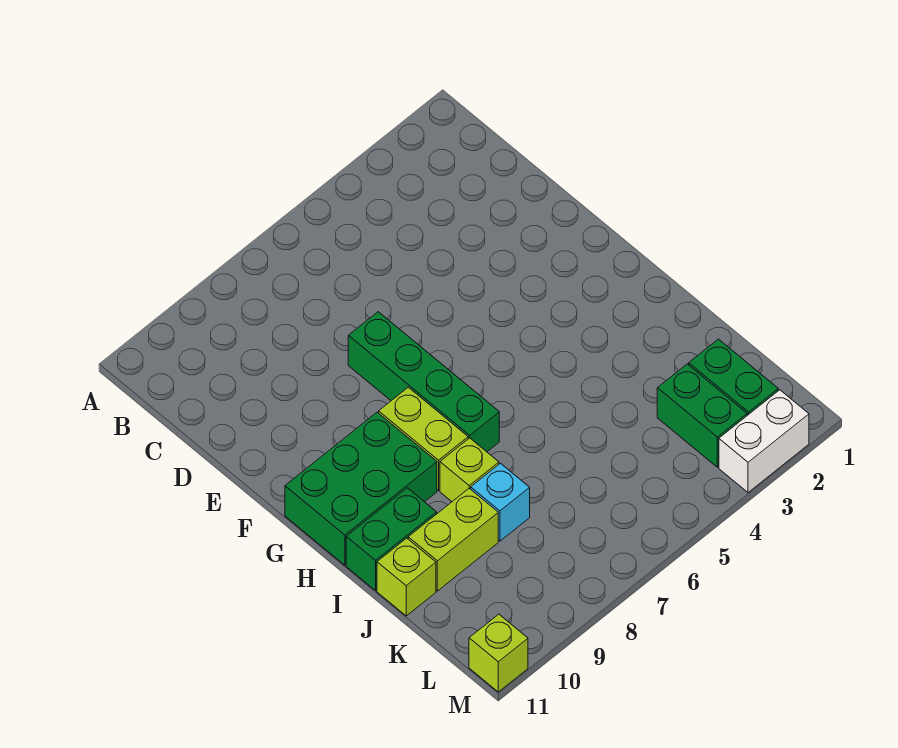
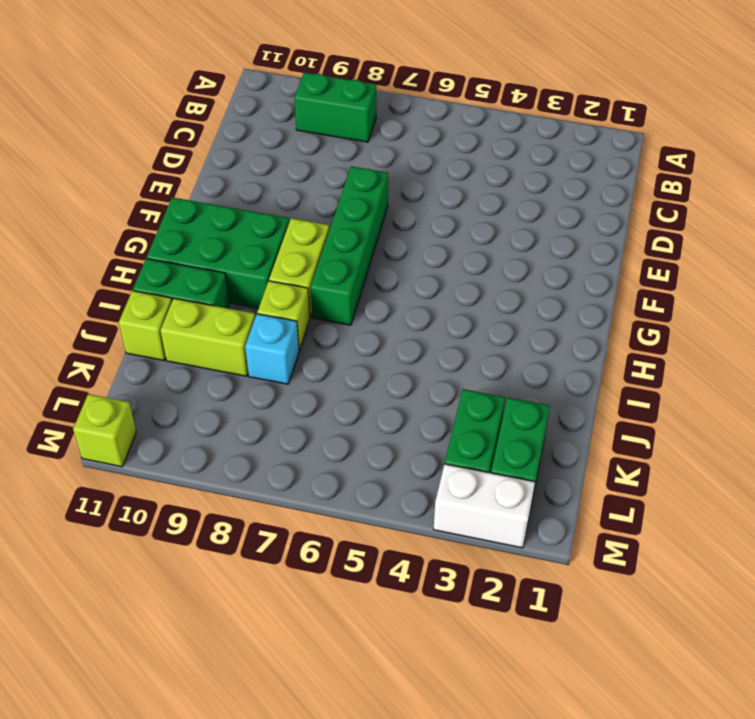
none -> green 1x2 brick [294,73,376,142]

